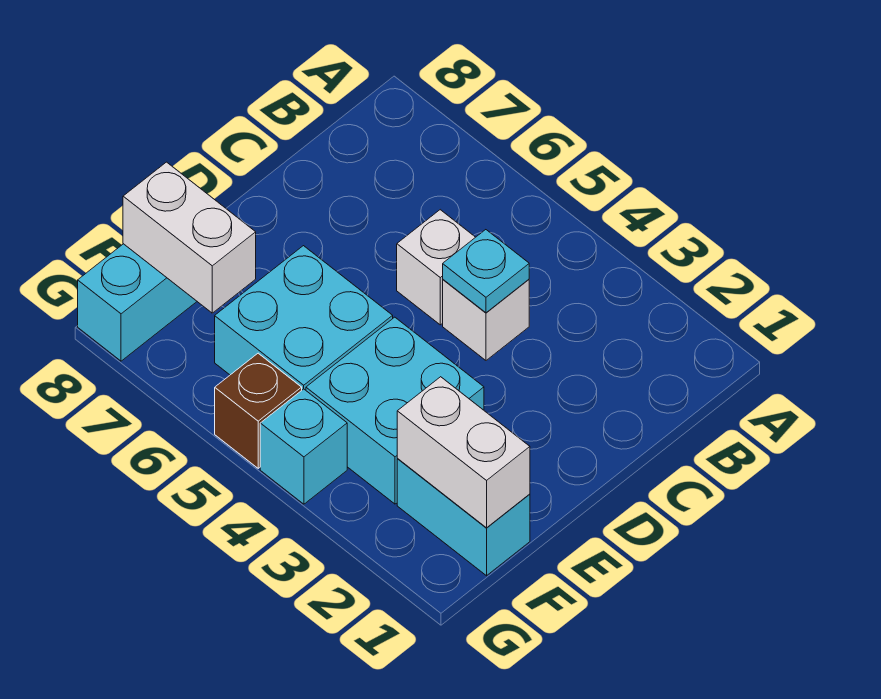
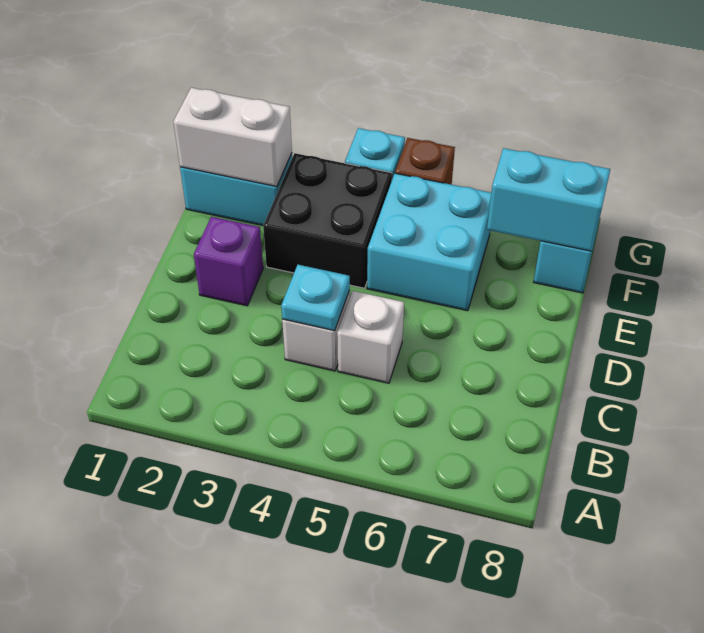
none -> purple 1x1 brick [194,217,263,306]
cyan 2x2 brick [306,317,484,504] -> black 2x2 brick [263,153,392,288]
white 1x2 brick [123,162,256,313] -> cyan 1x2 brick [487,148,610,251]

